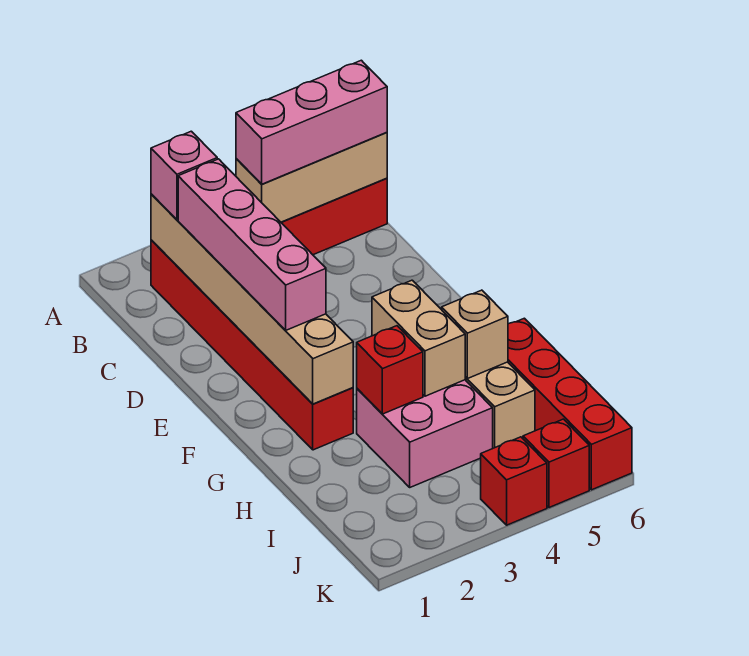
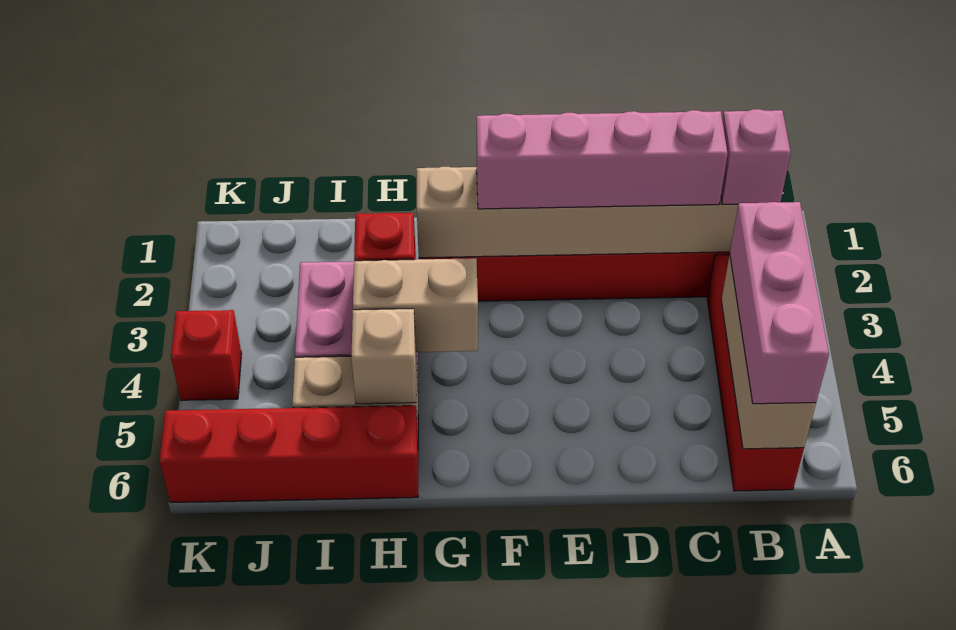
red 1x1 brick [523,419,589,508] -> none

